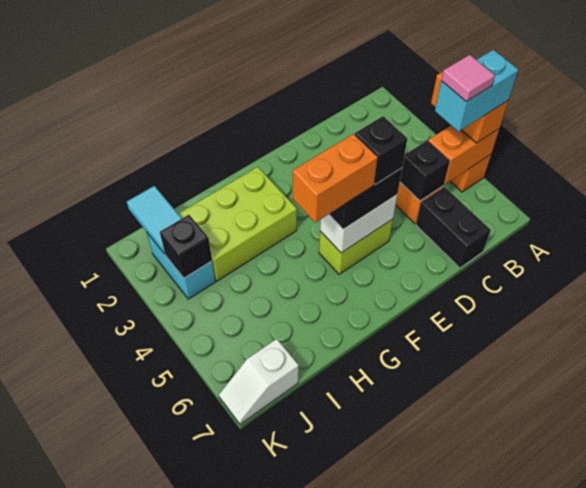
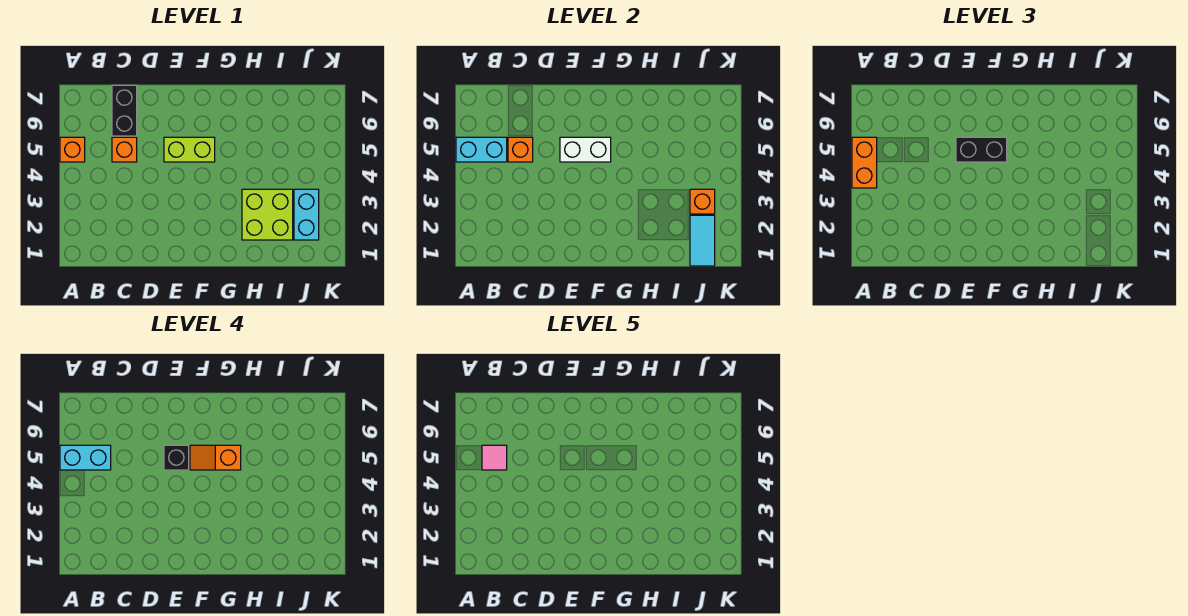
orange 1x2 brick [429,126,499,184] -> cyan 1x2 brick [456,137,507,162]
black 1x1 brick [400,140,450,201] -> orange 1x1 brick [508,137,533,162]
orange 1x2 brick [293,134,378,222] -> orange 1x2 slope [190,445,241,470]
lime 2x3 brick [178,167,297,281] -> lime 2x2 brick [242,189,293,240]
black 1x1 brick [160,215,212,278] -> orange 1x1 brick [690,189,715,214]
white 1x2 slope [219,339,299,424] -> none

